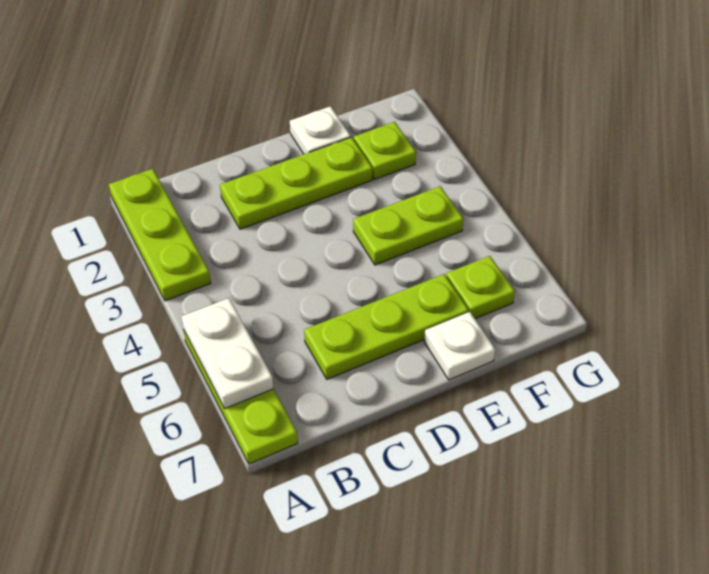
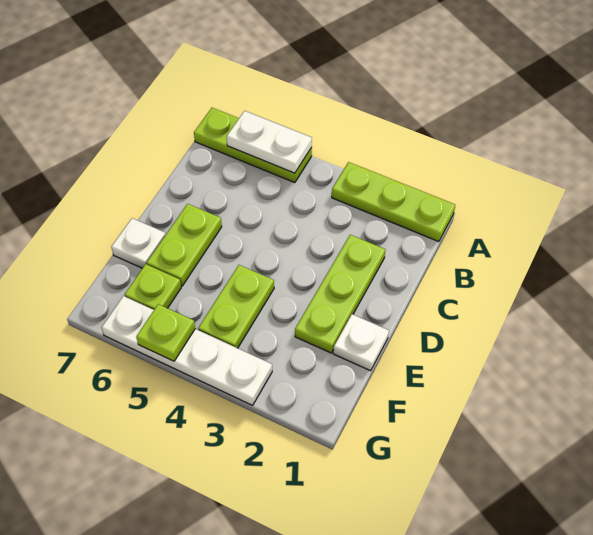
lime 1x3 plate [304,274,469,379] -> lime 1x2 plate [147,204,222,286]
lime 1x1 plate [354,122,416,180] -> lime 1x1 plate moved to [136,304,195,361]
none -> white 1x4 plate [102,296,272,405]

